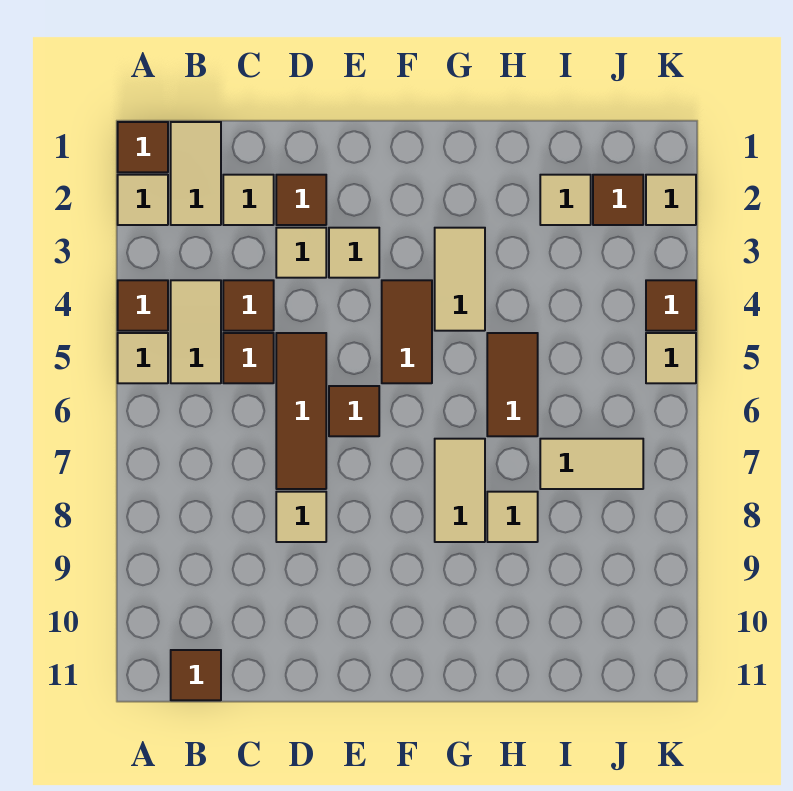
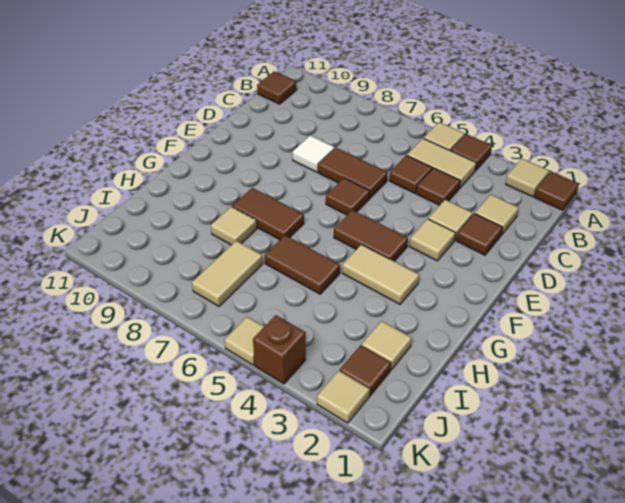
tan 1x2 tile [171,122,221,225] -> none
brown 1x3 tile [276,333,326,489] -> brown 1x2 tile [318,148,388,198]
tan 1x1 tile [276,492,326,542] -> white 1x1 tile [293,135,335,172]
tan 1x2 tile [435,439,485,542] -> brown 1x2 tile [232,188,304,240]
brown 1x1 tile [646,280,696,331] -> brown 1x1 brick [253,315,306,384]

